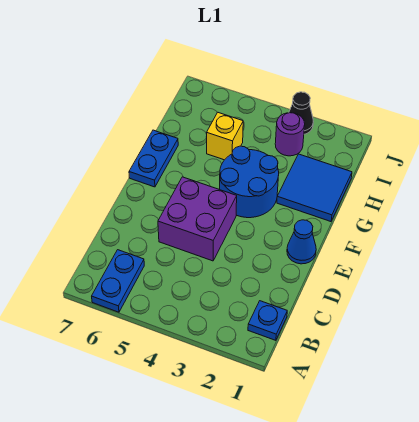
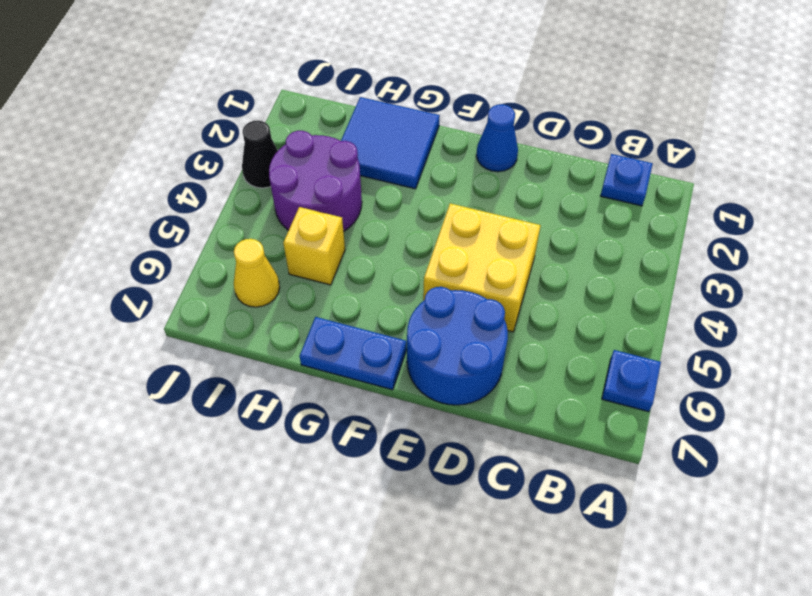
blue 1x2 plate [92,250,144,312] -> blue 1x1 plate [602,350,661,412]
purple 2x2 brick [158,177,237,261] -> yellow 2x2 brick [423,203,541,332]
blue 2x2 round brick [220,146,279,218] -> blue 2x2 round brick moved to [407,287,508,405]
purple 1x1 round brick [275,113,305,156] -> purple 2x2 round brick [269,131,362,231]
none -> yellow 1x1 cone [234,239,280,307]

